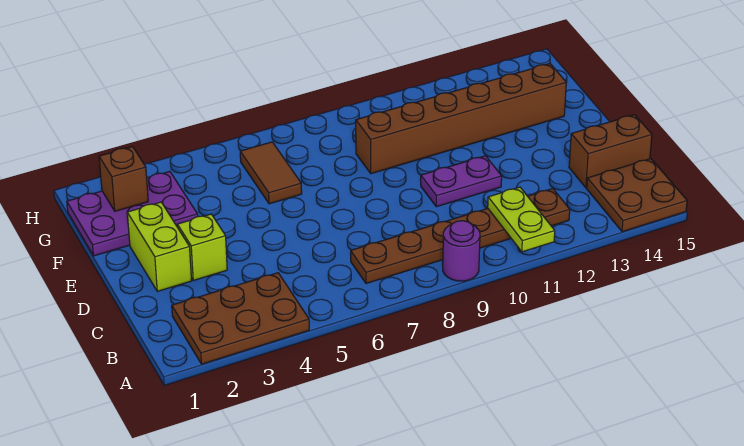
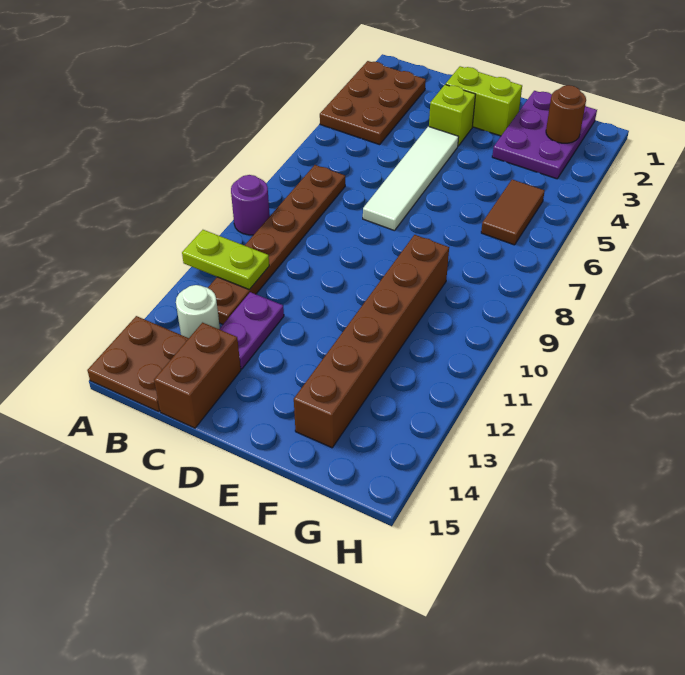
none -> white 1x1 round brick [176,285,220,338]
none -> white 1x4 tile [363,126,459,231]
purple 1x2 plate [421,156,502,207] -> purple 1x2 plate moved to [219,292,284,369]
brown 1x2 tile [240,142,302,204] -> brown 1x2 tile turned to [481,179,545,245]
brown 1x1 brick [99,147,148,211] -> brown 1x1 round brick [546,85,586,143]

